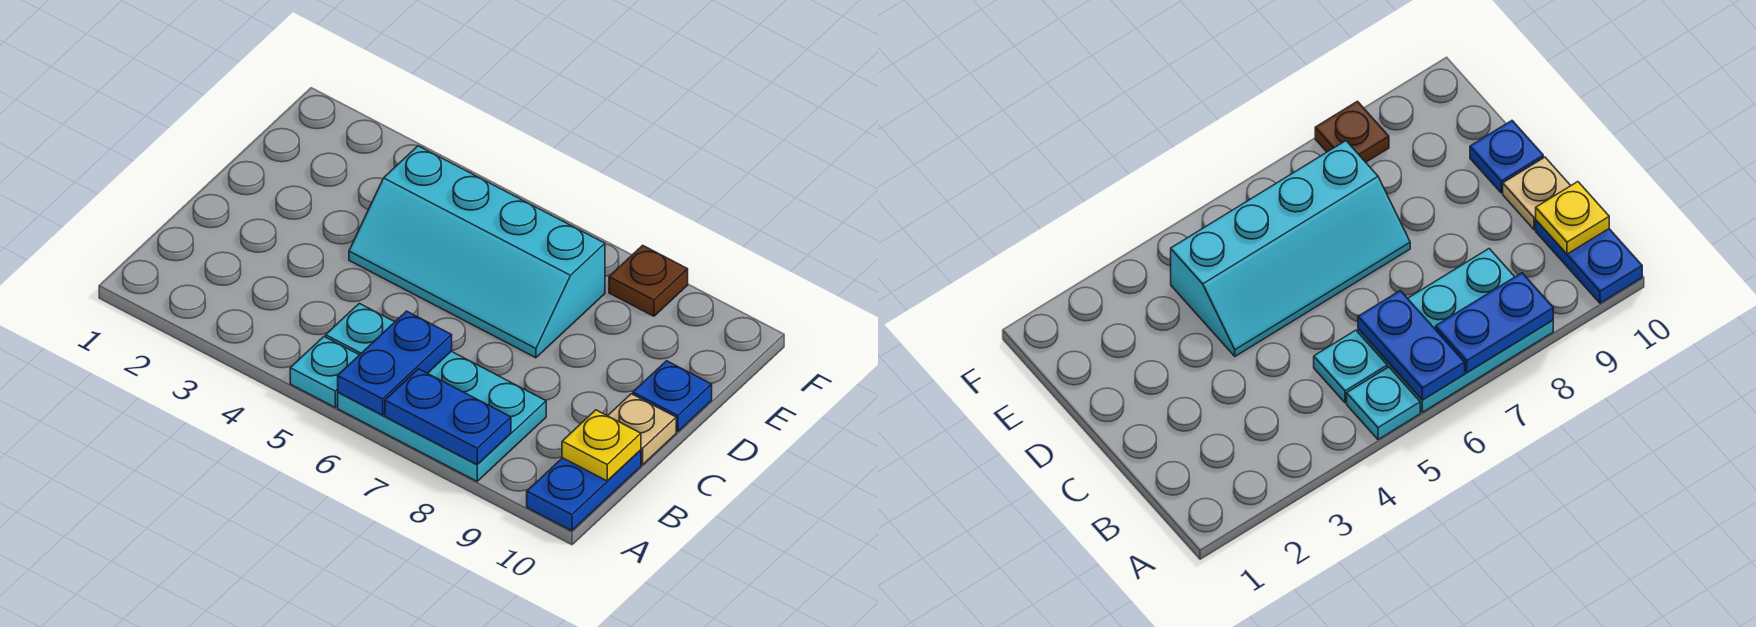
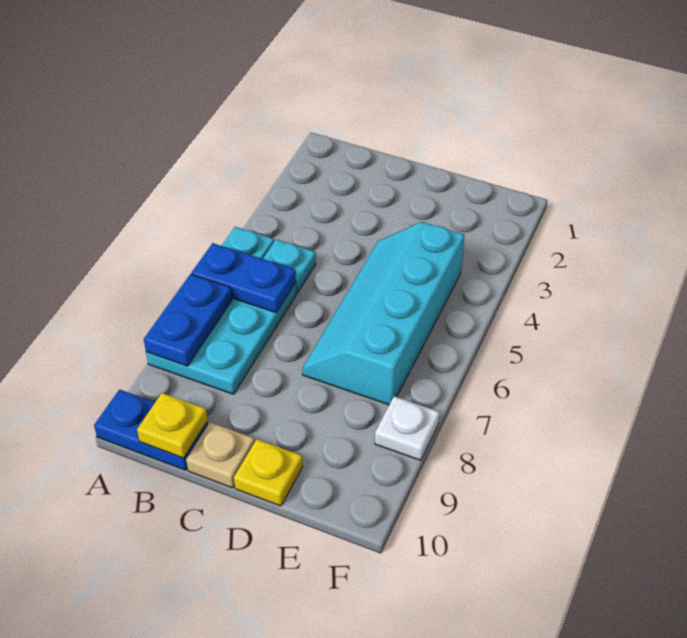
blue 1x1 plate [633,361,712,432] -> yellow 1x1 plate [234,439,303,506]
brown 1x1 plate [609,245,688,316] -> white 1x1 plate [375,396,440,460]

